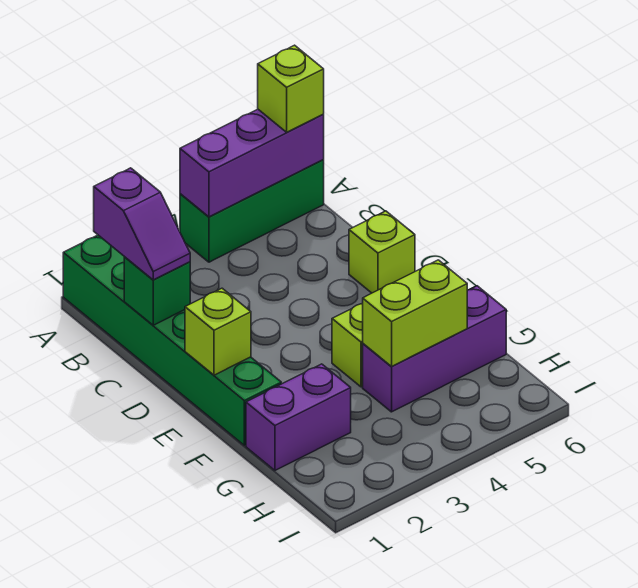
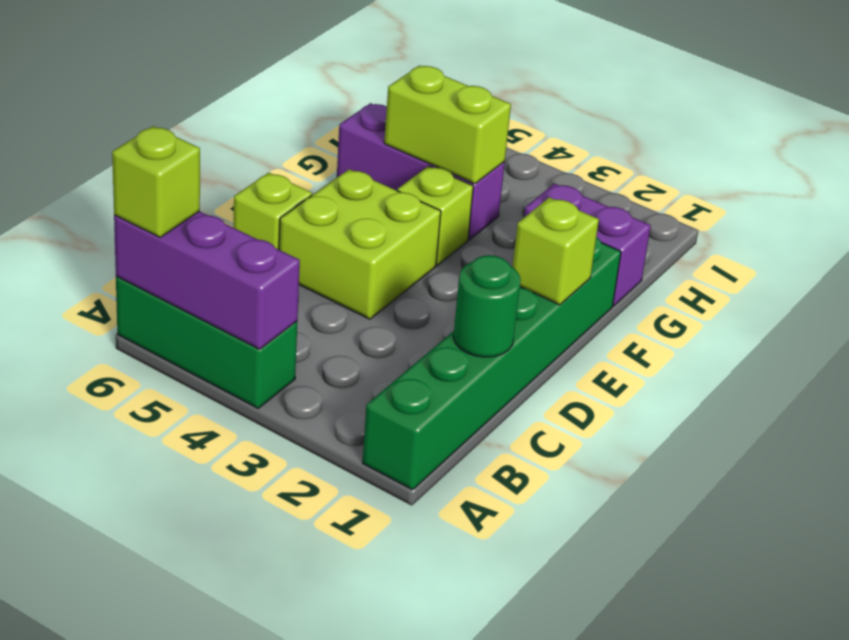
purple 1x2 slope [94,168,190,280] -> none
green 1x1 brick [124,257,190,325] -> green 1x1 round brick [453,255,521,357]
none -> lime 2x2 brick [279,169,441,319]

